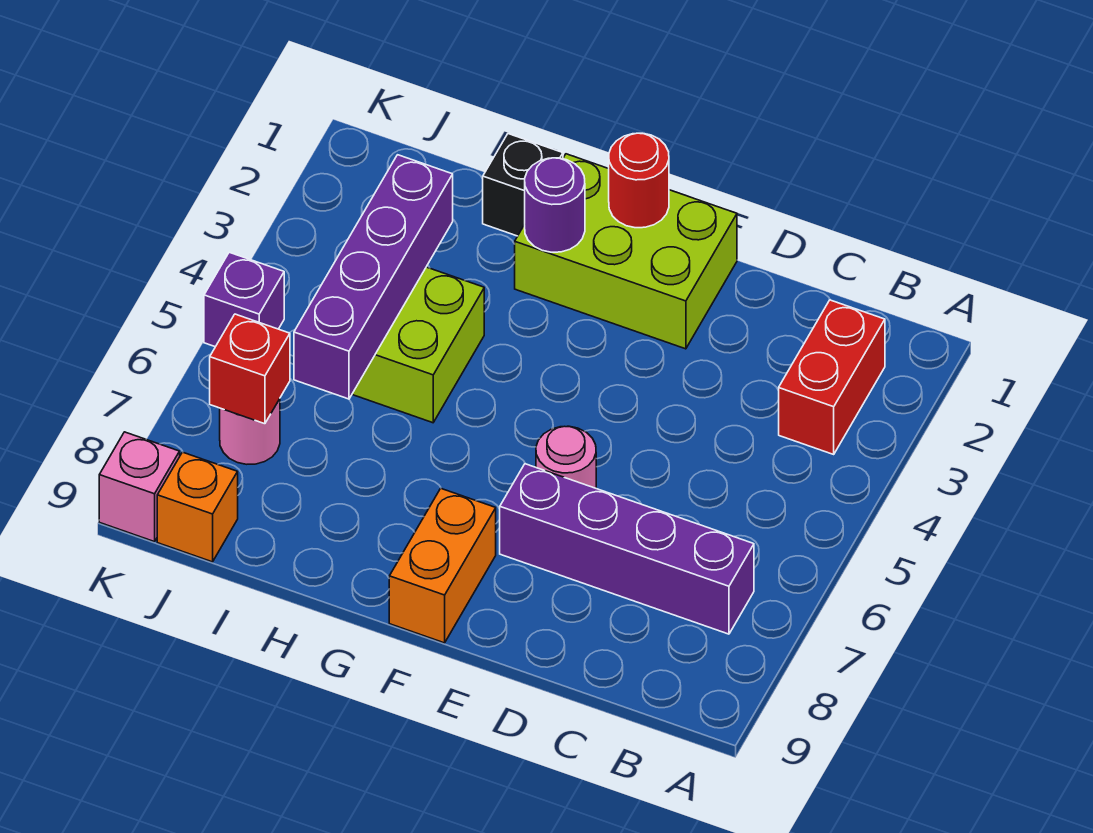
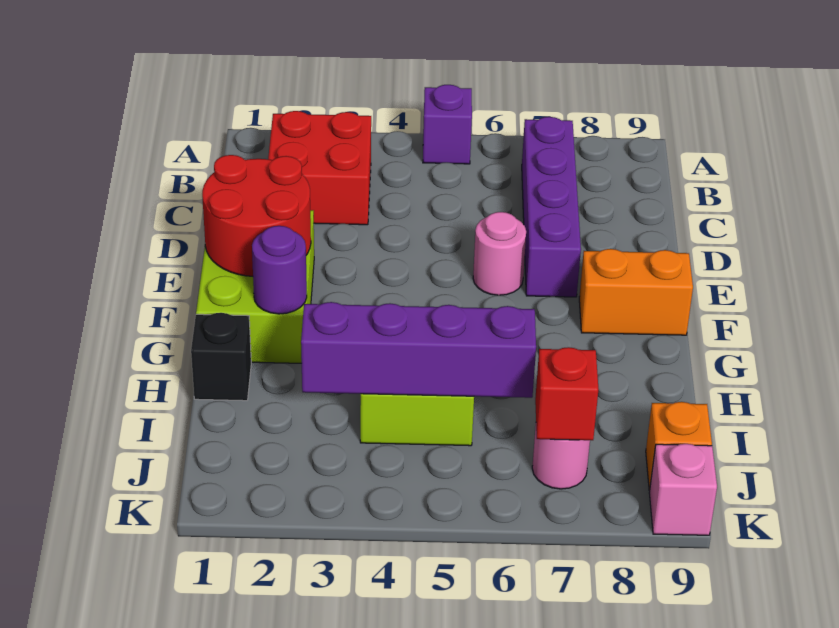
red 1x2 brick [779,300,885,454] -> red 2x2 brick [268,111,371,225]
red 1x1 round brick [609,133,669,228] -> red 2x2 round brick [202,155,311,276]
purple 1x1 brick [204,252,284,347] -> purple 1x1 brick moved to [423,85,472,164]

